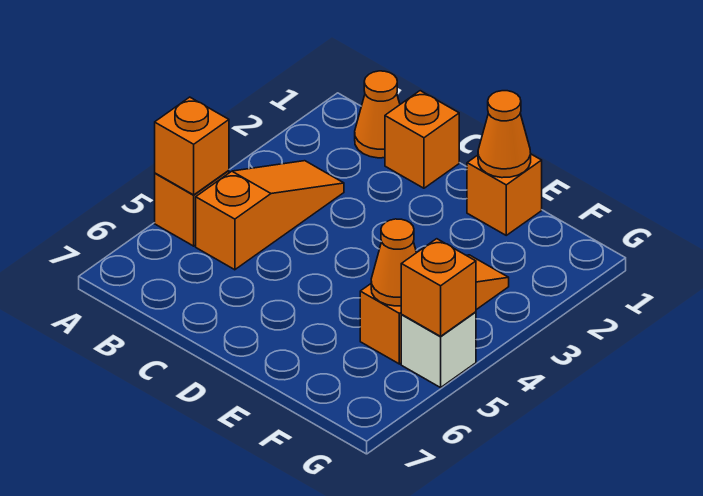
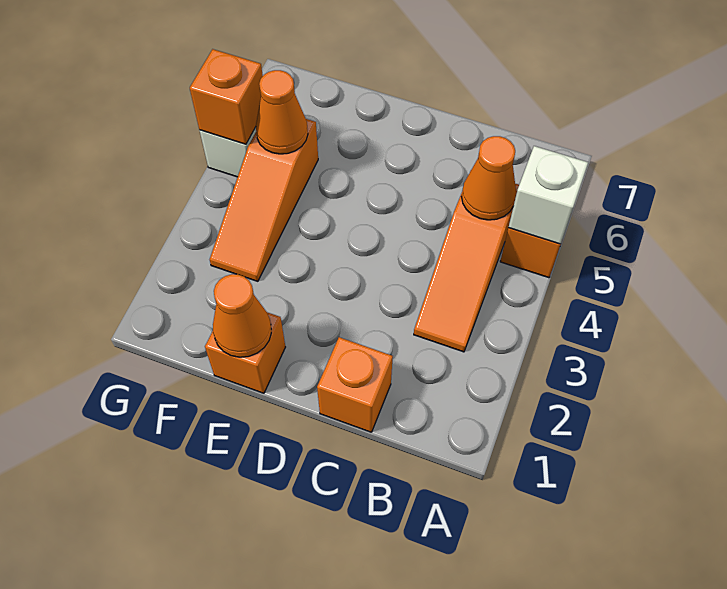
orange 1x1 brick [155,97,229,195] -> white 1x1 brick [509,146,588,244]
orange 1x1 cone [355,71,400,158] -> orange 1x1 cone moved to [462,136,516,220]

